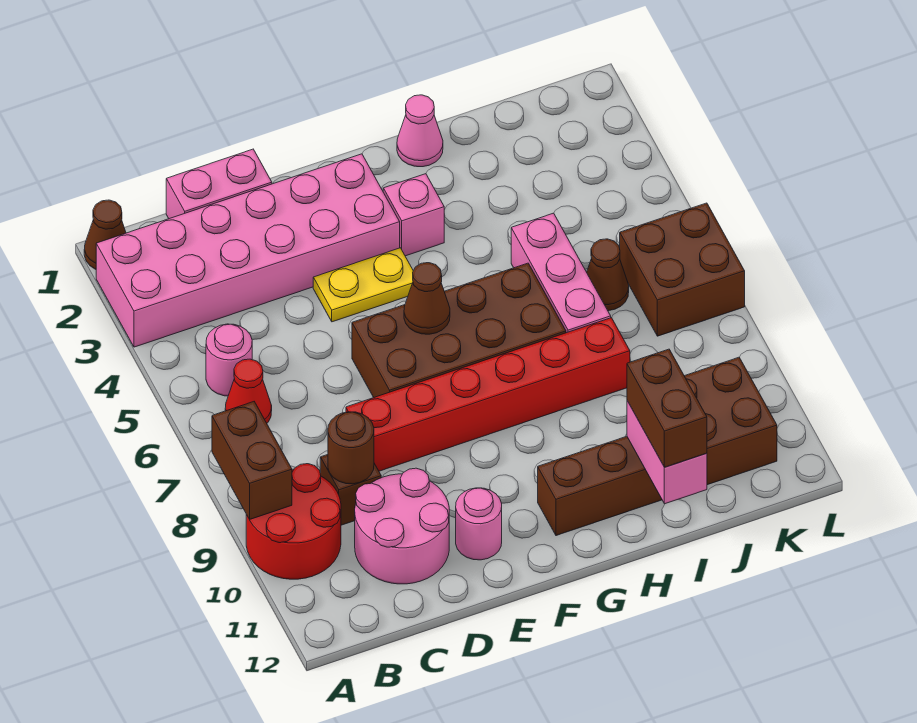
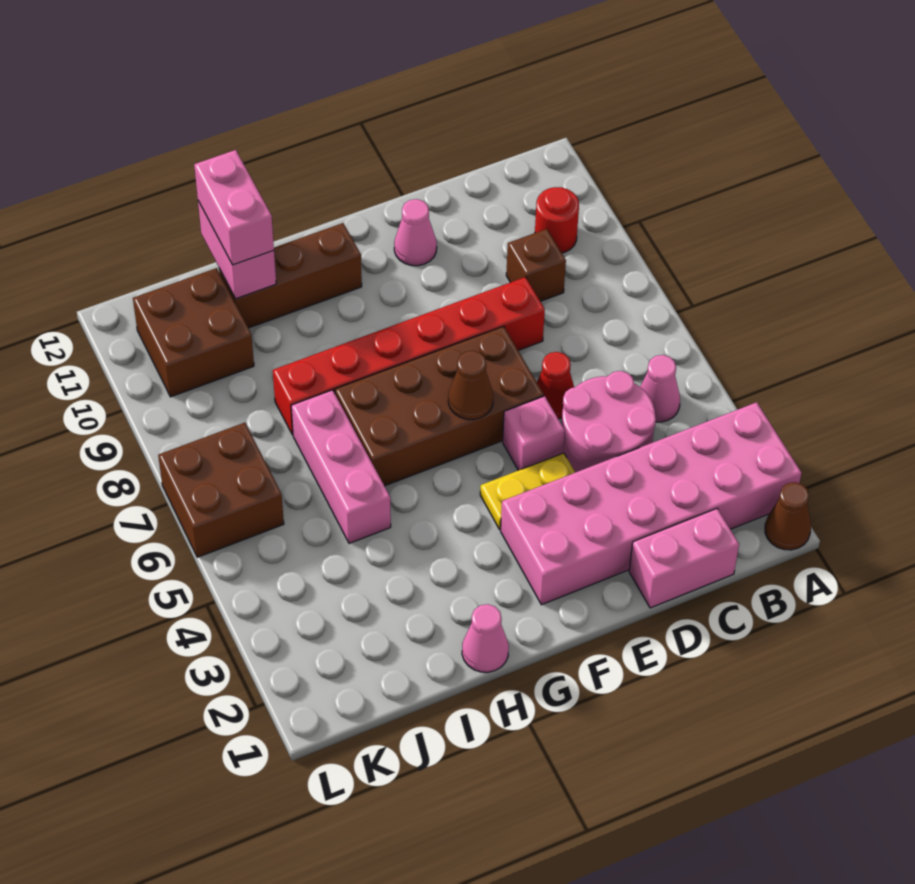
brown 1x2 brick [212,402,292,519] -> none
red 2x2 round brick [246,464,341,579] -> red 1x1 round brick [535,187,579,253]
pink 1x1 round brick [206,324,252,396] -> pink 1x1 cone [640,355,680,422]
red 1x1 cone [225,359,272,423] -> red 1x1 cone moved to [537,352,574,419]
brown 1x1 round brick [328,412,374,484] -> none
pink 2x2 round brick [355,468,449,584] -> pink 2x2 round brick moved to [562,371,656,472]
pink 1x1 round brick [456,488,502,560] -> pink 1x1 cone [394,199,437,266]
pink 1x1 brick [383,174,444,256] -> pink 1x1 brick moved to [503,396,565,470]
brown 1x2 brick [627,349,707,467] -> pink 1x2 brick [194,150,274,265]
brown 1x1 cone [587,239,629,311] -> none

